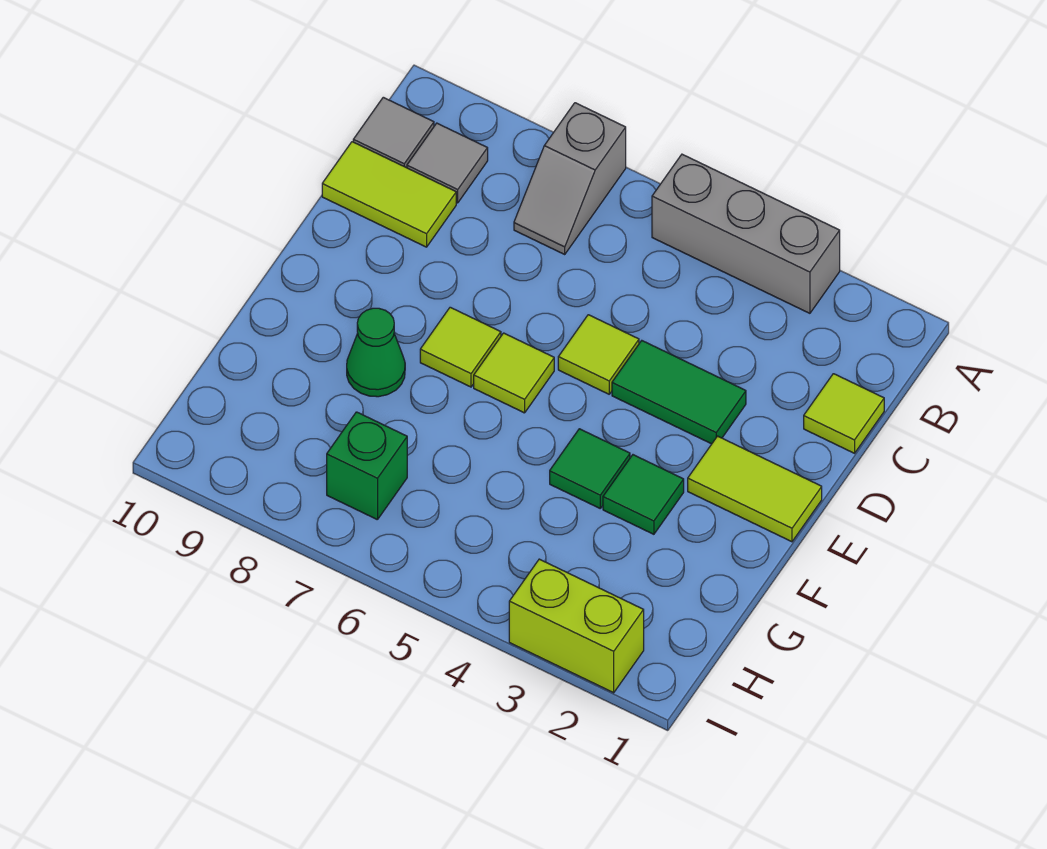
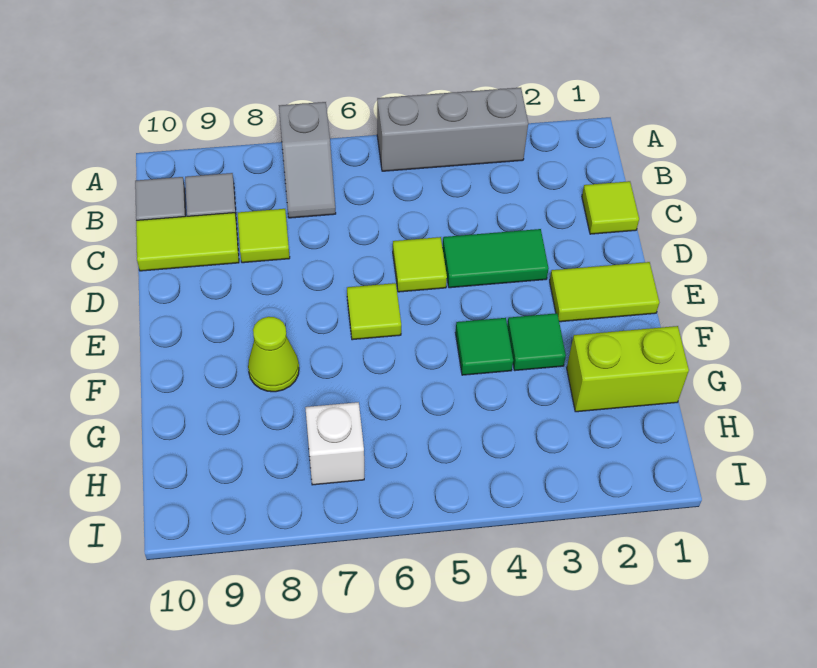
lime 1x1 tile [420,307,501,387] -> lime 1x1 tile moved to [238,209,290,263]
green 1x1 cone [347,308,405,397] -> lime 1x1 cone [248,317,299,392]
green 1x1 brick [327,412,407,520] -> white 1x1 brick [305,402,364,485]
lime 1x2 brick [509,559,644,693] -> lime 1x2 brick moved to [567,326,689,412]

